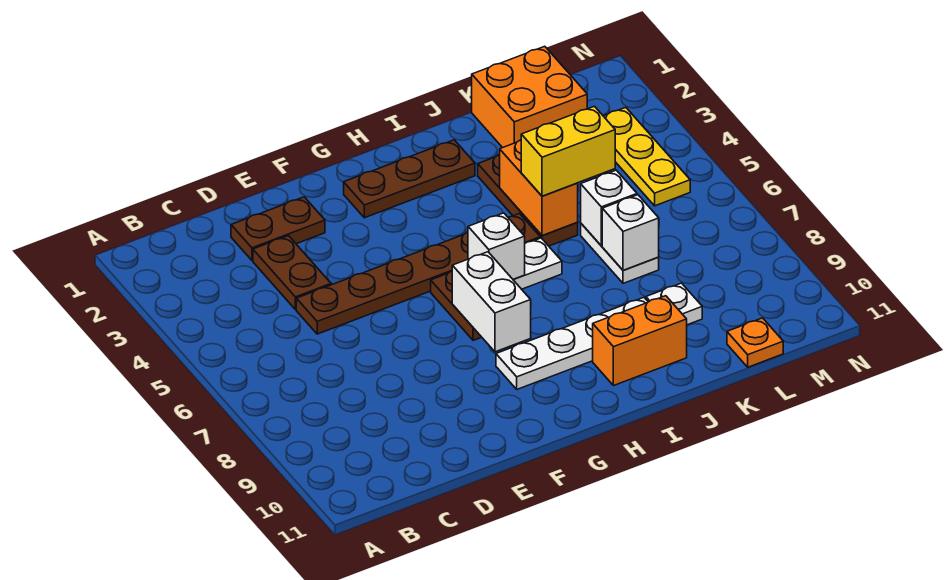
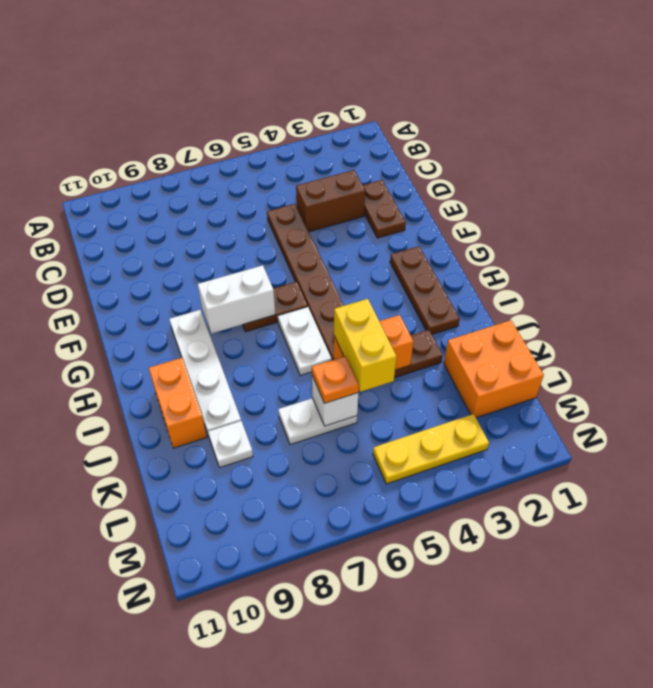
brown 1x2 plate [253,236,331,310] -> brown 1x2 brick [296,170,365,232]
white 1x1 brick [468,213,525,279] -> none
white 1x1 brick [602,195,659,270] -> none
orange 1x1 plate [727,318,783,367] -> orange 1x1 plate moved to [312,356,359,403]

